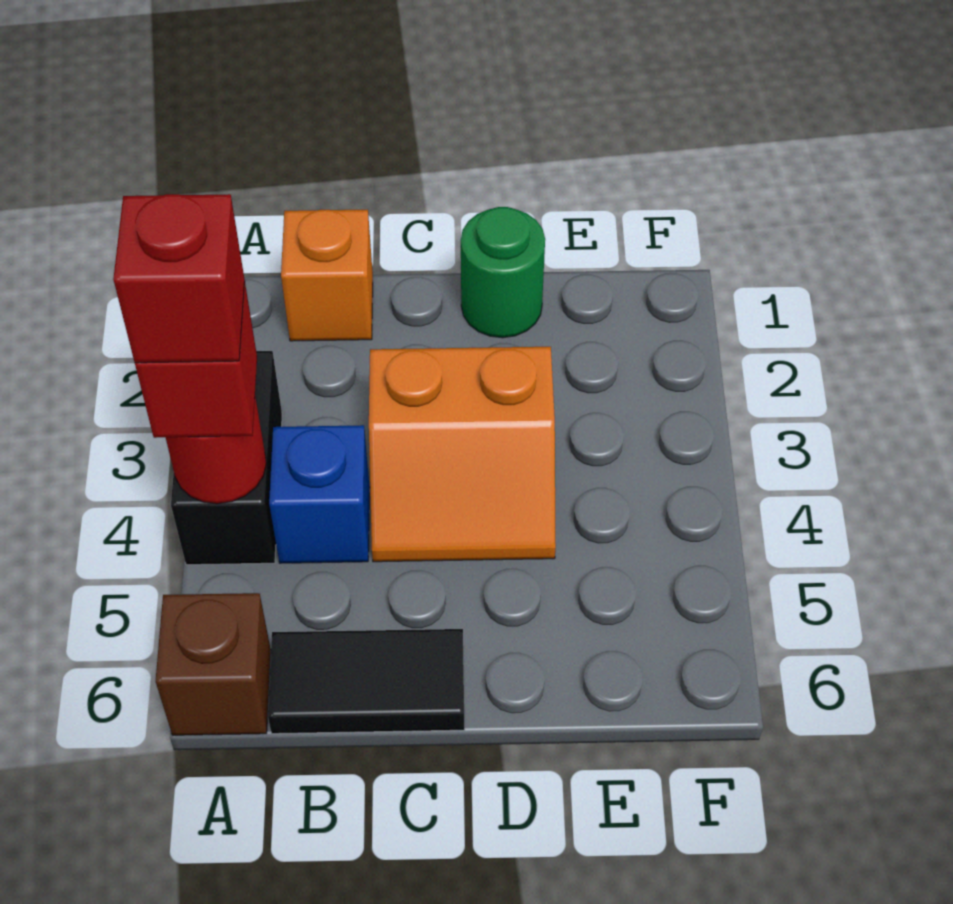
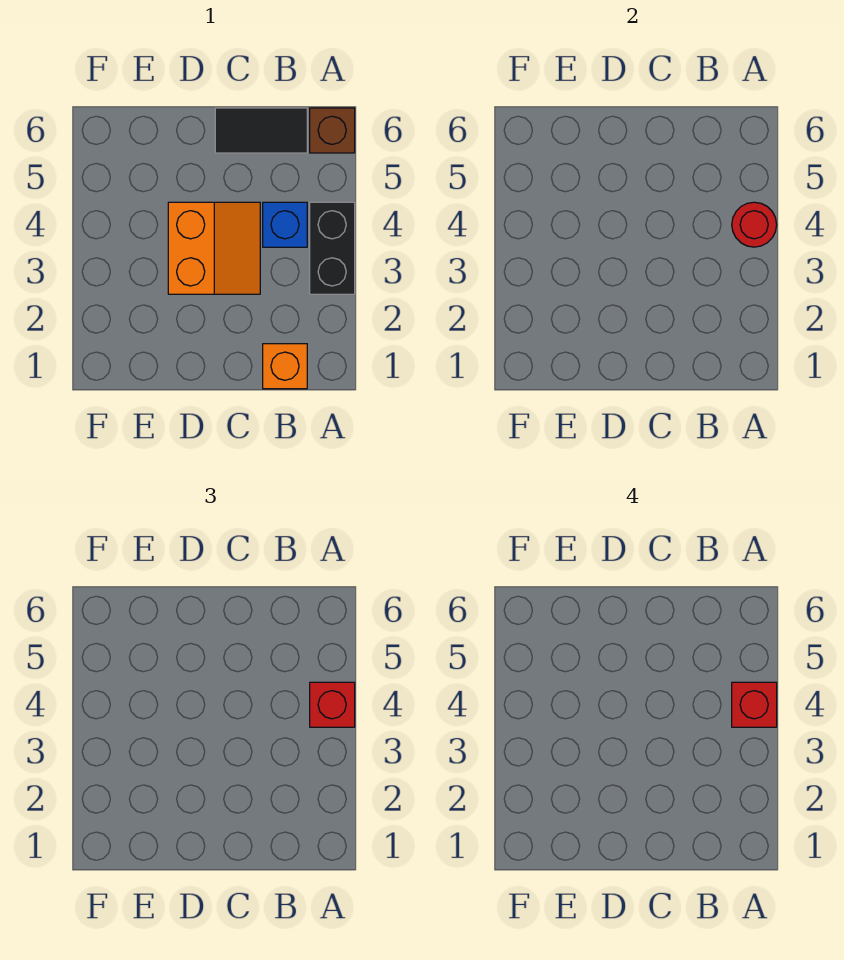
orange 2x2 slope [369,347,556,562] -> orange 2x2 slope turned to [168,202,260,294]
green 1x1 round brick [461,207,545,338] -> none

